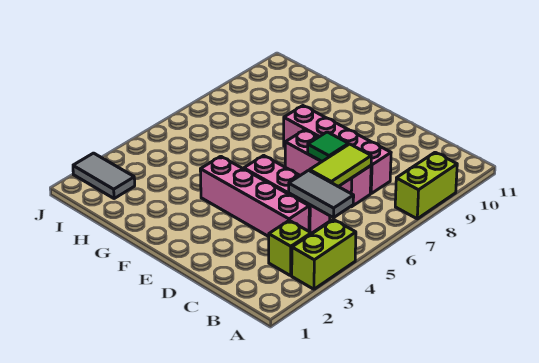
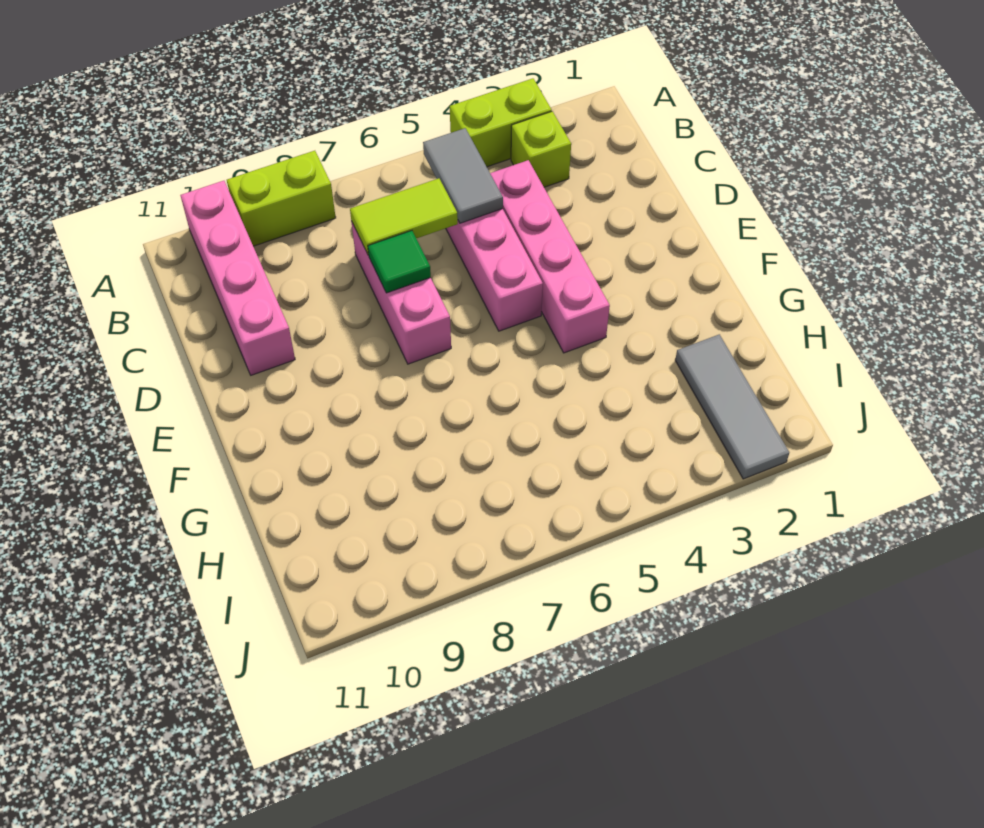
pink 1x4 brick [284,106,391,193] -> pink 1x4 brick moved to [180,181,295,375]
grey 1x2 tile [73,153,135,199] -> grey 1x3 tile [675,334,789,479]

